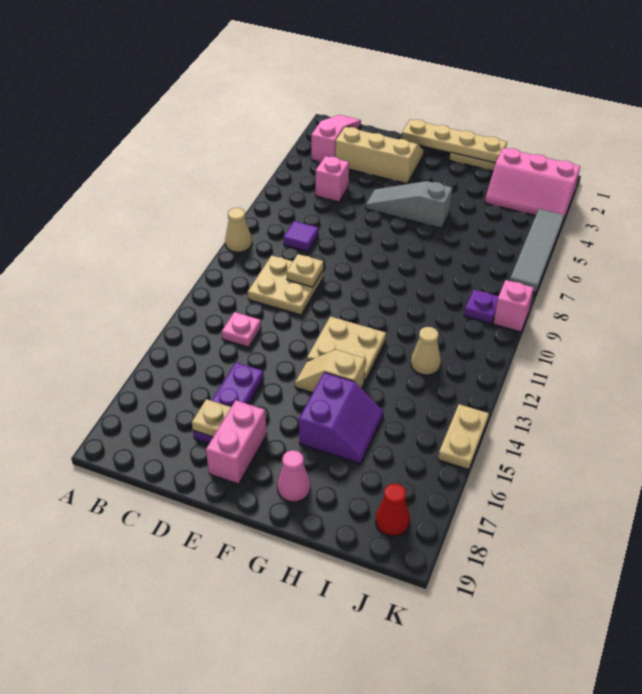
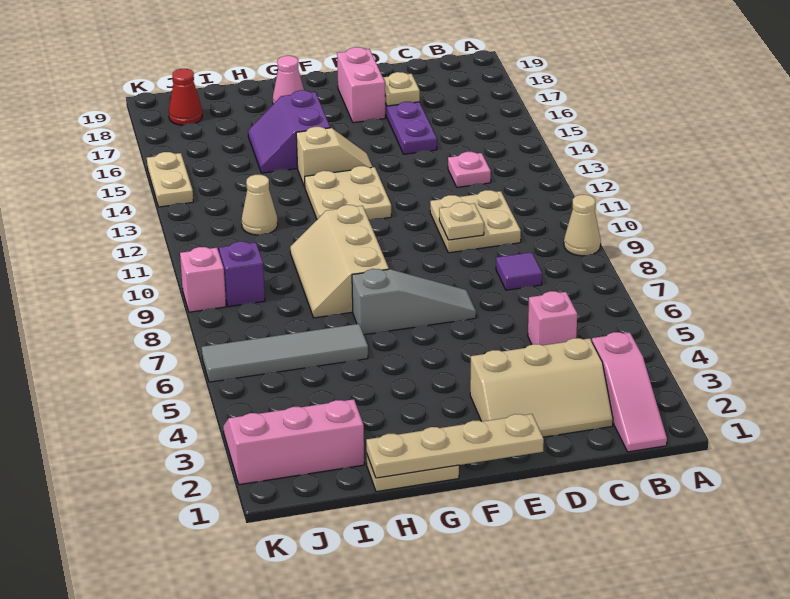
grey 1x3 slope [366,181,452,228] -> grey 1x3 slope moved to [352,269,476,335]
none -> tan 2x3 slope [290,205,389,318]
purple 1x1 plate [464,290,498,324] -> purple 1x1 brick [219,242,265,307]
grey 1x4 tile [510,209,564,293] -> grey 1x4 tile turned to [202,324,368,382]

